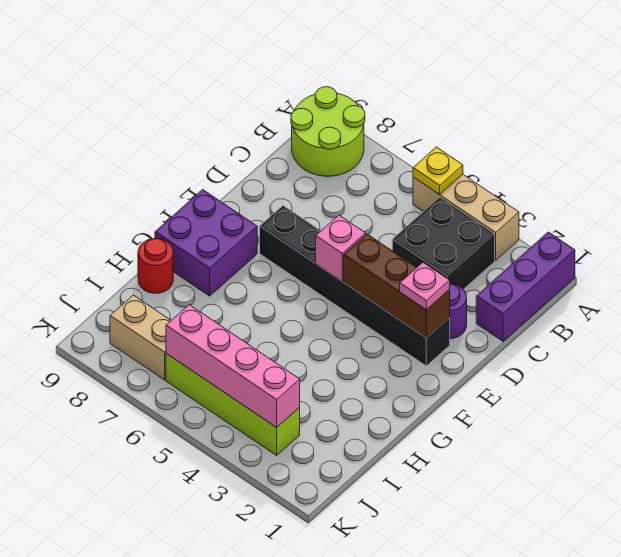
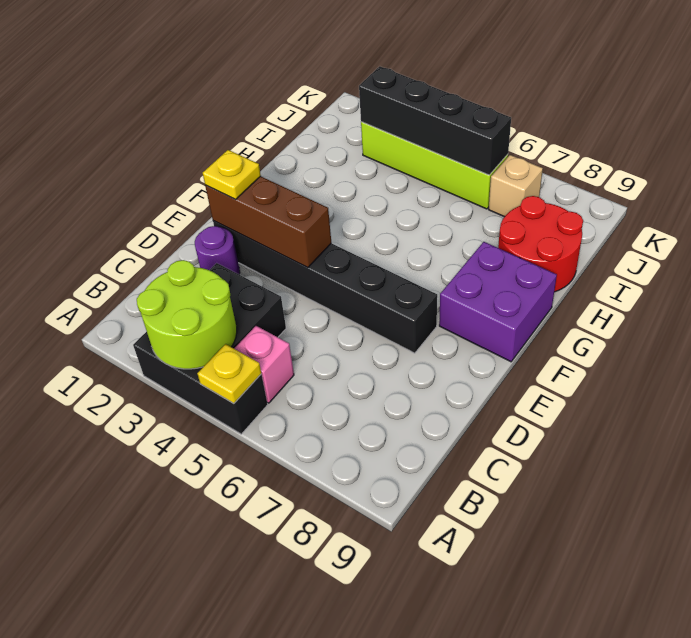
purple 1x3 brick [476,232,575,341] -> none
tan 1x3 brick [413,174,519,260] -> black 1x3 brick [133,332,268,434]
lime 2x2 round brick [291,87,365,176] -> lime 2x2 round brick moved to [137,260,237,369]
pink 1x1 plate [400,263,450,310] -> yellow 1x1 plate [203,150,261,199]
pink 1x1 brick [316,215,366,281] -> pink 1x1 brick moved to [234,326,294,403]
red 1x1 round brick [138,238,173,293] -> red 2x2 round brick [498,196,583,292]
pink 1x4 brick [166,305,300,427] -> black 1x4 brick [359,66,511,175]
tan 1x2 brick [110,295,171,380] -> tan 1x1 brick [489,155,543,217]

